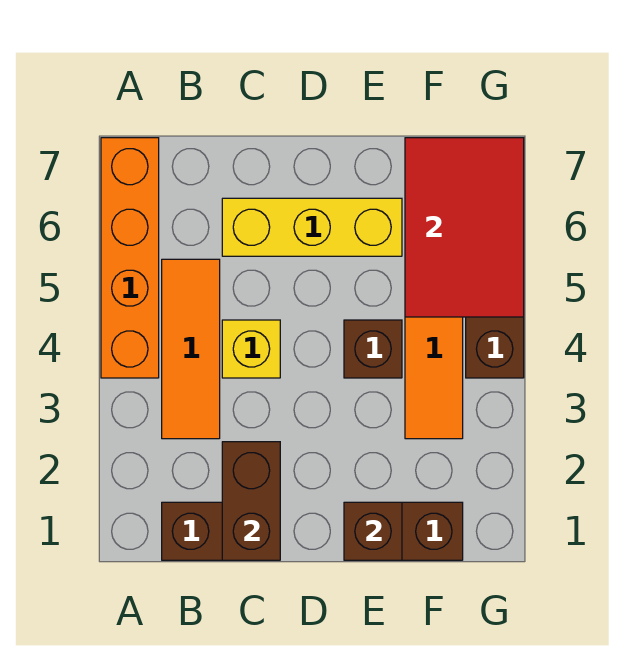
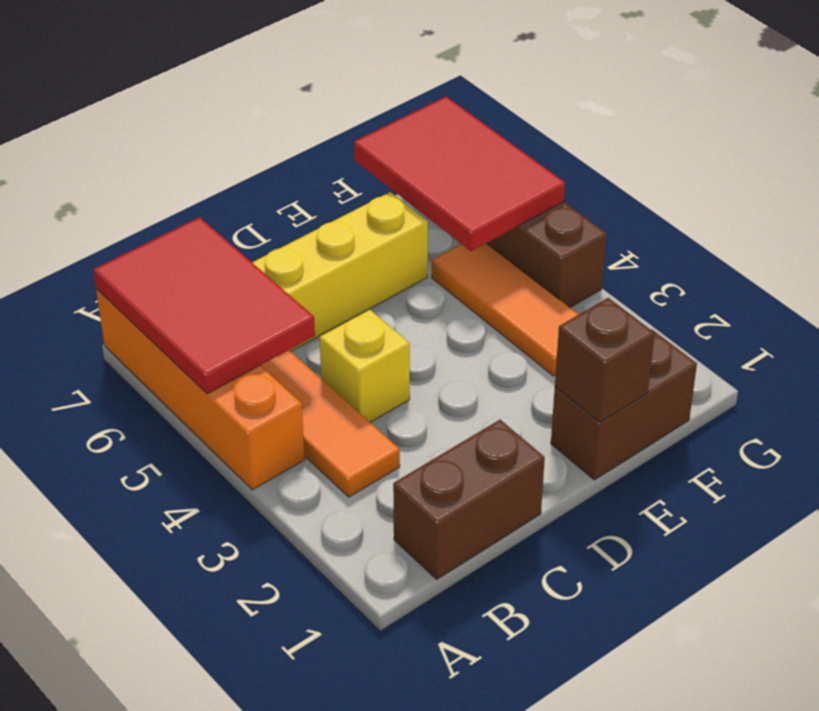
none -> red 2x3 tile [94,217,315,394]
brown 1x2 brick [222,442,280,560] -> none
brown 1x1 brick [344,320,402,378] -> none

